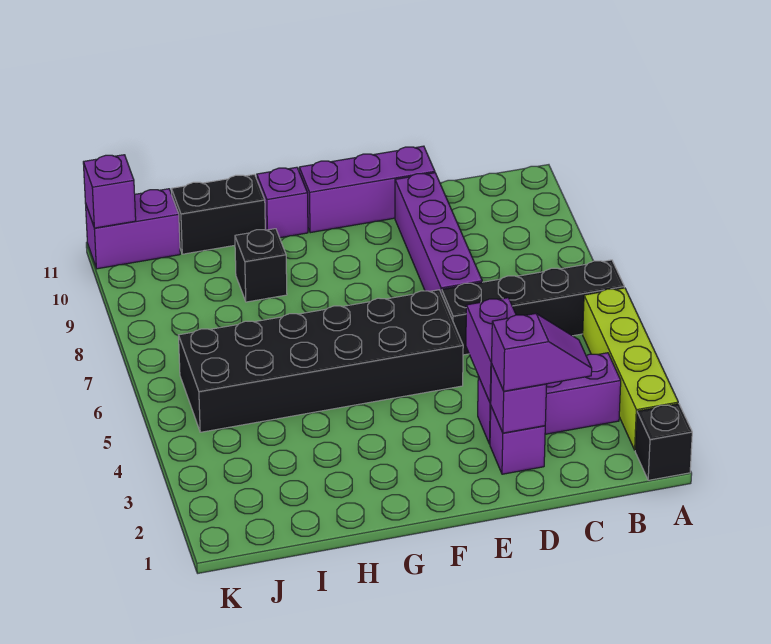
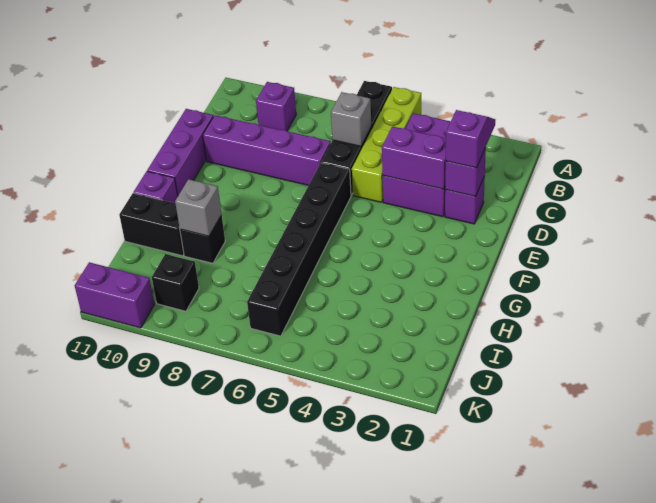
black 1x1 brick [635,404,692,480] -> black 1x1 brick moved to [152,254,199,311]
lime 1x4 brick [583,288,678,450] -> lime 1x4 brick turned to [352,87,421,202]
purple 1x3 brick [478,353,621,444] -> purple 2x3 brick [383,113,450,217]
none -> grey 1x1 brick [331,92,371,146]
black 2x6 brick [179,290,463,432] -> black 1x6 brick [247,163,351,336]
none -> grey 1x1 brick [175,179,221,236]
black 1x2 brick [171,174,265,254] -> black 1x2 brick turned to [119,193,184,256]
purple 1x2 brick [85,189,180,269] -> purple 1x2 brick turned to [75,262,155,328]
purple 1x1 brick [83,155,136,228] -> purple 1x1 brick moved to [256,82,296,131]

